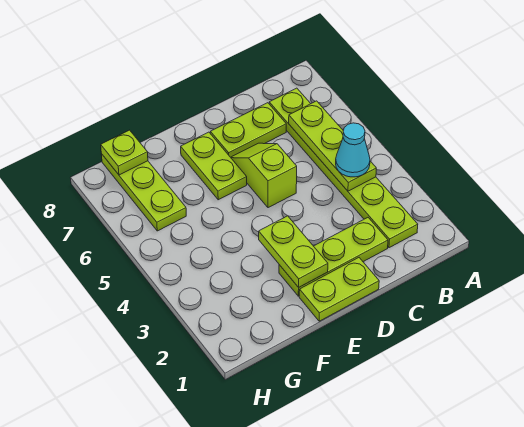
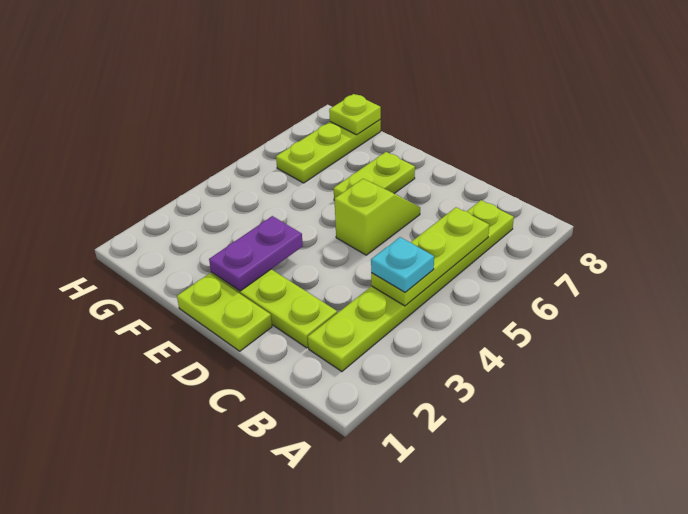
cyan 1x1 cone [336,123,370,177] -> cyan 1x1 plate [371,237,434,292]
lime 1x2 plate [210,103,286,157] -> none
lime 1x2 plate [259,216,328,287] -> purple 1x2 plate [209,216,303,291]

